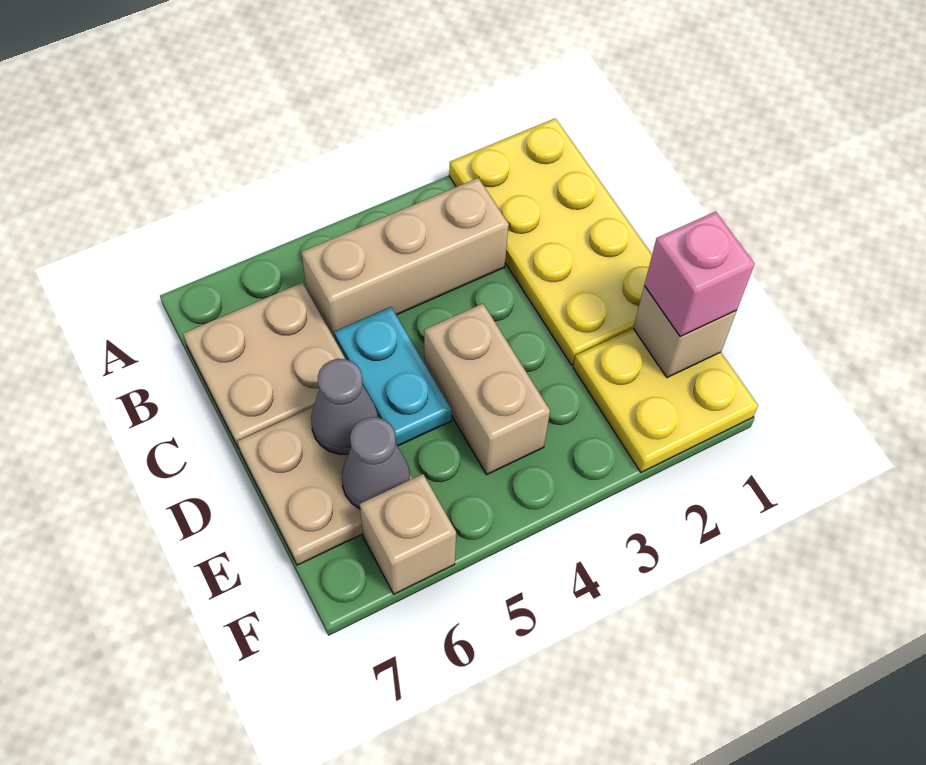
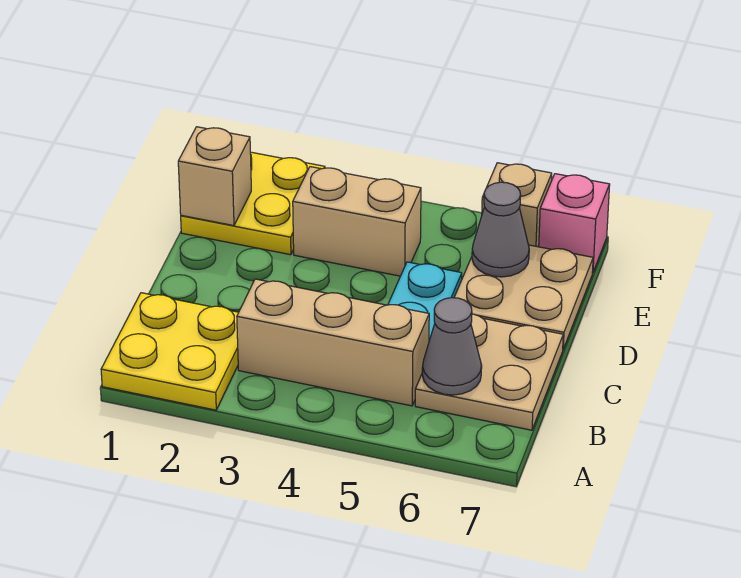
yellow 2x4 plate [449,118,652,365] -> yellow 2x2 plate [101,293,239,410]
tan 1x2 brick [424,304,550,474] -> tan 1x2 brick turned to [293,167,421,276]
grey 1x1 cone [311,359,378,454] -> grey 1x1 cone moved to [422,298,482,395]
pink 1x1 brick [644,212,755,337] -> pink 1x1 brick moved to [539,174,610,273]

